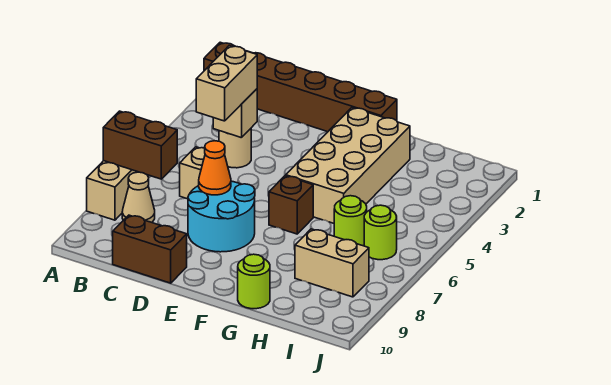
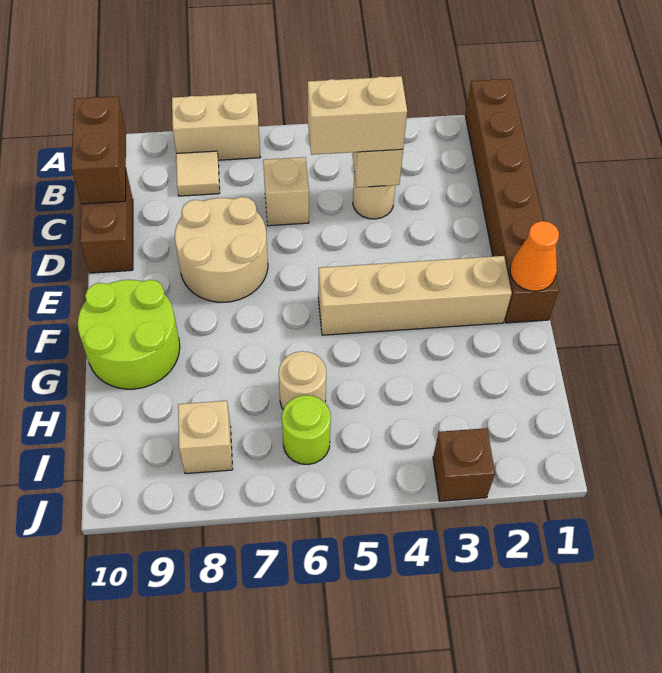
brown 1x2 brick [103,111,177,179] -> brown 1x2 brick moved to [71,96,126,204]
tan 1x1 cone [122,172,155,222] -> tan 1x1 tile [176,151,220,196]
cyan 2x2 round brick [188,181,255,252] -> tan 2x2 round brick [175,197,268,302]
orange 1x1 cone [199,141,231,195] -> orange 1x1 cone moved to [510,221,559,291]
tan 2x4 brick [286,108,410,223] -> tan 1x4 brick [318,256,512,335]
brown 1x1 brick [269,176,313,234] -> brown 1x1 brick moved to [433,428,495,501]
lime 1x1 round brick [238,254,270,309] -> lime 2x2 round brick [78,280,180,389]
lime 1x1 round brick [334,196,367,246] -> tan 1x1 round brick [279,351,326,410]
tan 1x2 brick [295,229,369,297] -> tan 1x1 brick [178,401,233,474]

